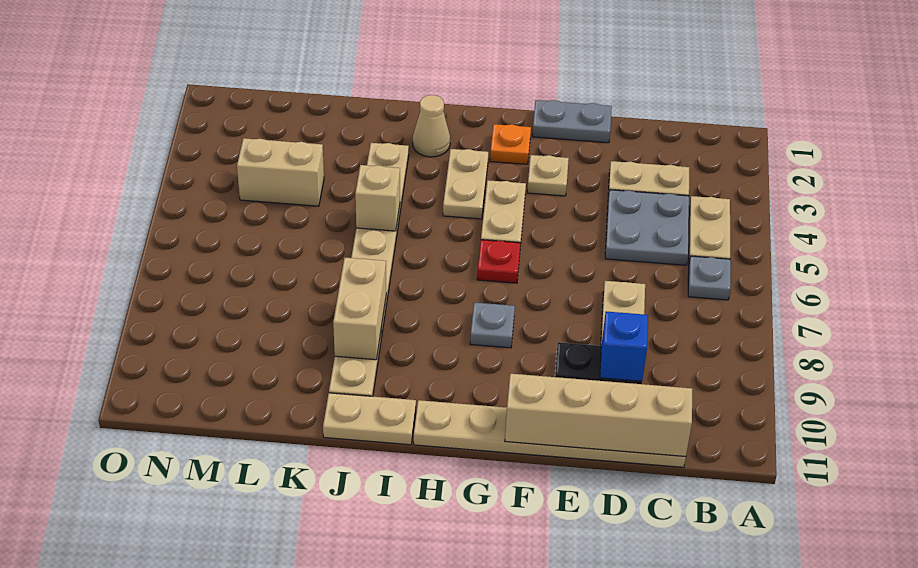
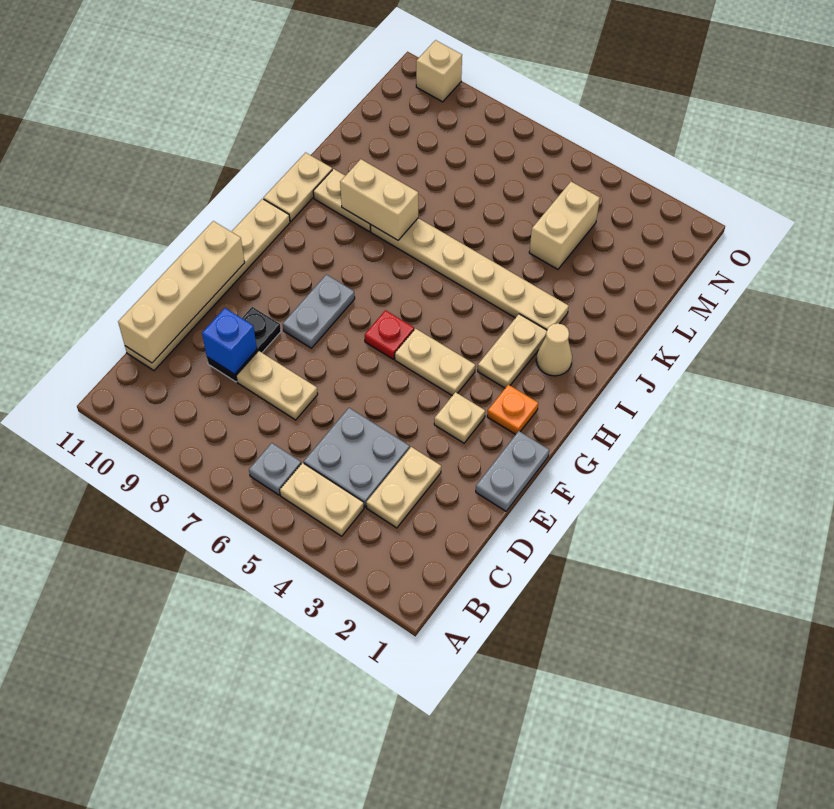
grey 1x1 plate [470,302,515,348] -> grey 1x2 plate [283,275,355,348]
tan 1x2 plate [443,149,488,219] -> tan 1x2 plate turned to [478,314,547,388]
tan 1x1 brick [355,165,400,231] -> tan 1x1 brick moved to [416,40,462,102]

